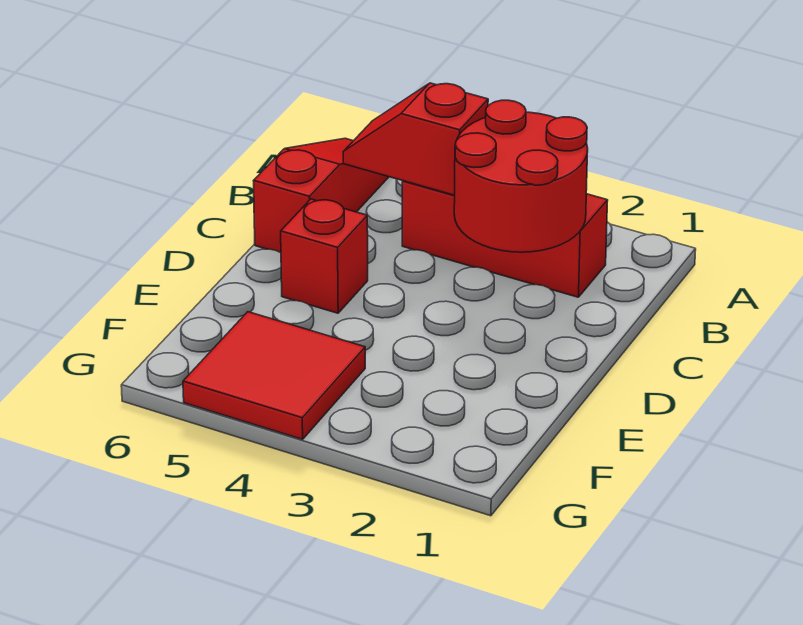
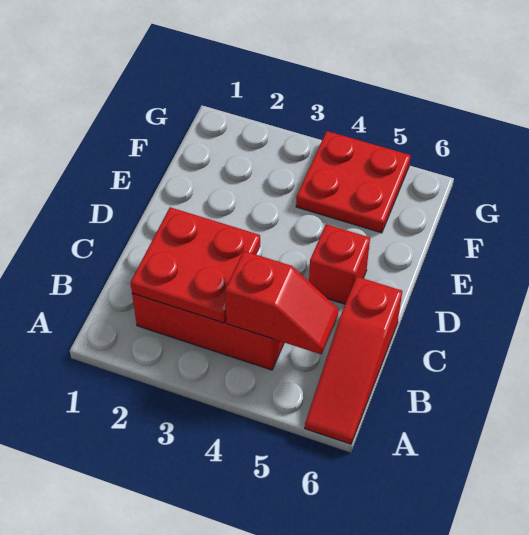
red 2x2 round brick [454,100,588,252] -> red 2x2 plate [130,207,260,323]
red 2x2 tile [183,312,365,439] -> red 2x2 plate [296,131,411,233]

